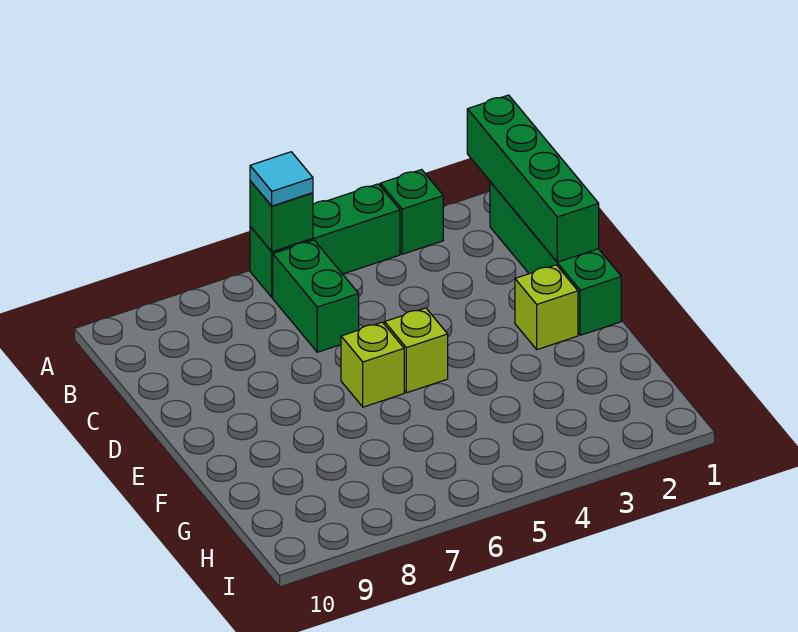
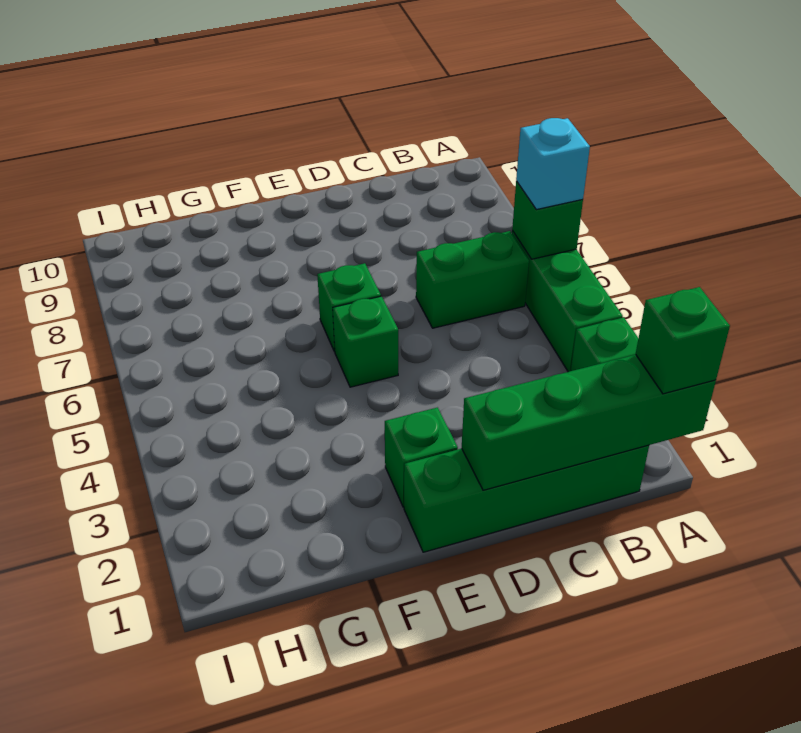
none -> green 1x1 brick [636,287,730,394]
cyan 1x1 tile [250,152,313,206] -> cyan 1x1 brick [516,118,590,210]
lime 1x1 brick [515,265,578,349] -> green 1x1 brick [384,408,458,507]
lime 1x1 brick [385,308,448,393] -> green 1x1 brick [333,296,398,387]
lime 1x1 brick [341,322,404,407] -> green 1x1 brick [317,263,381,352]

